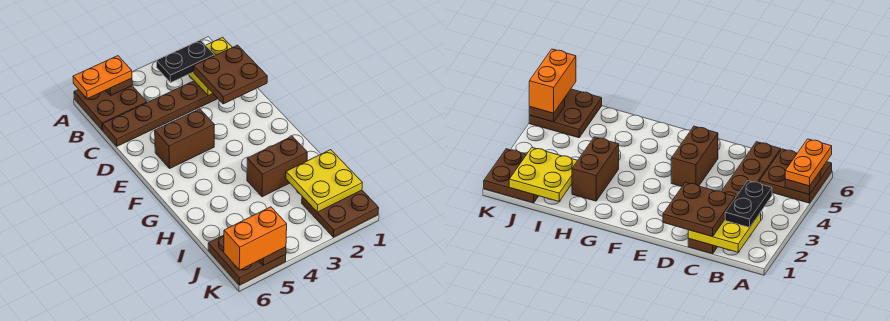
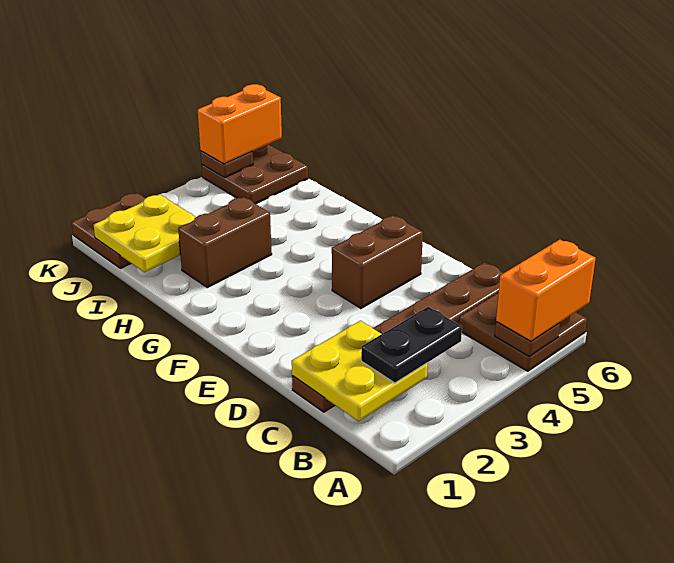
orange 1x2 plate [73,56,132,99] -> orange 1x2 brick [496,240,596,341]
brown 2x2 plate [194,45,267,104] -> none

